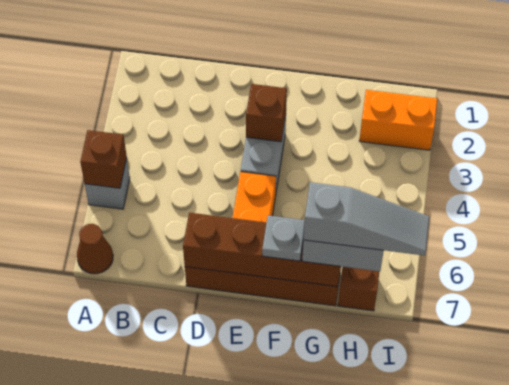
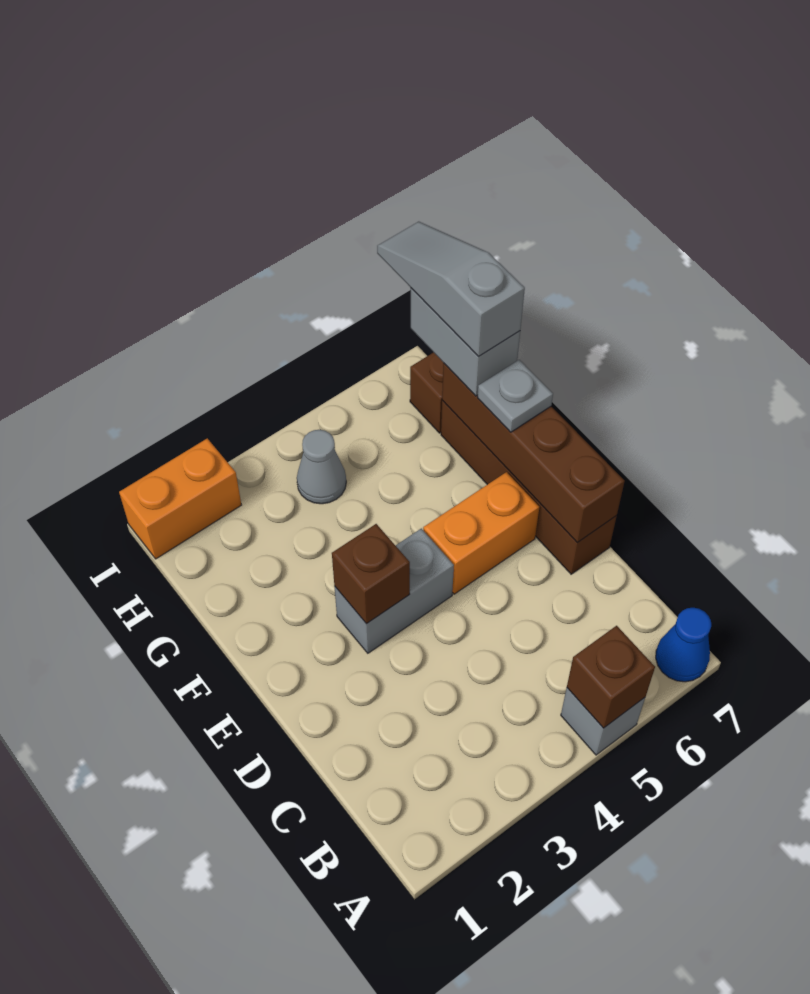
brown 1x1 cone [77,224,113,274] -> blue 1x1 cone [656,608,711,682]
orange 1x2 brick [359,90,437,150] -> orange 1x2 brick turned to [119,438,241,559]
none -> grey 1x1 cone [297,430,346,504]

